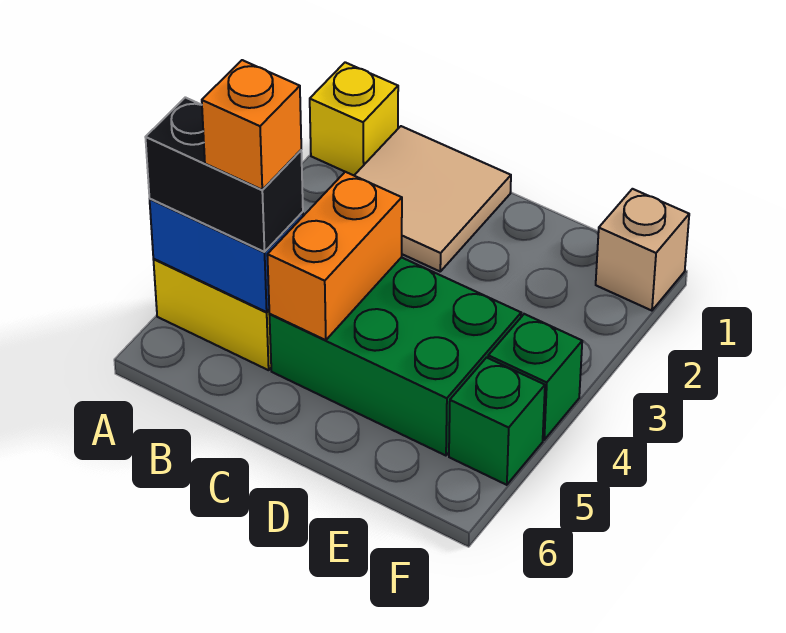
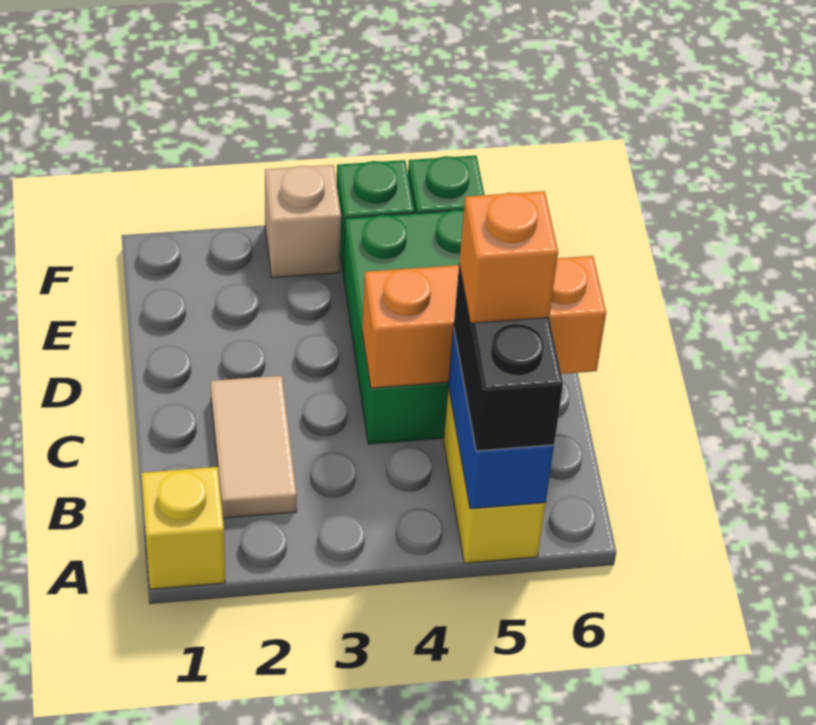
tan 2x2 tile [354,126,511,271] -> tan 1x2 tile [210,376,297,518]
orange 1x2 brick [267,172,402,340] -> orange 1x3 brick [362,256,606,388]
tan 1x1 brick [596,189,689,311] -> tan 1x1 brick moved to [265,165,341,278]

